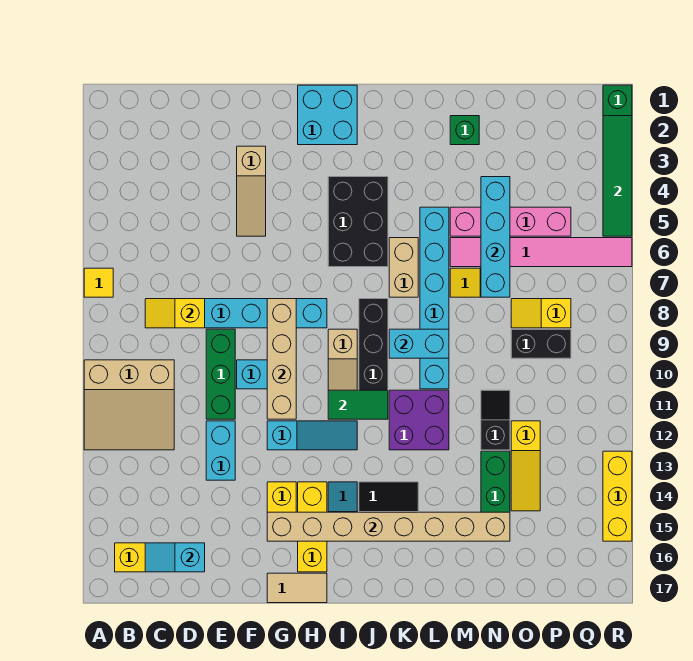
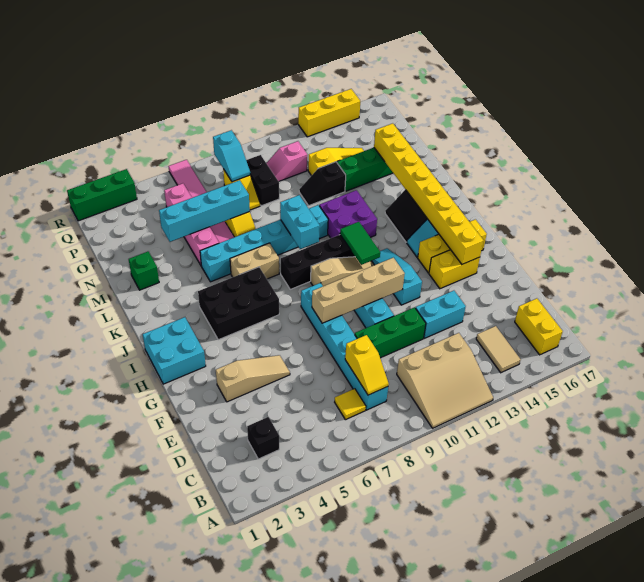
yellow 1x1 tile [84,268,113,297] -> yellow 1x1 tile moved to [335,389,366,420]
tan 3x3 slope [84,360,174,450] -> tan 3x3 slope turned to [397,333,493,428]
none -> black 1x1 brick [247,417,279,459]
cyan 1x2 slope [145,543,205,572] -> cyan 1x2 slope moved to [213,130,250,182]
tan 1x8 brick [267,512,510,541] -> yellow 1x8 brick [374,123,483,264]
tan 1x2 tile [267,573,327,603] -> tan 1x2 tile moved to [476,326,521,373]
none -> pink 1x2 slope [266,141,307,181]
green 1x4 tile [603,116,632,236] -> none

